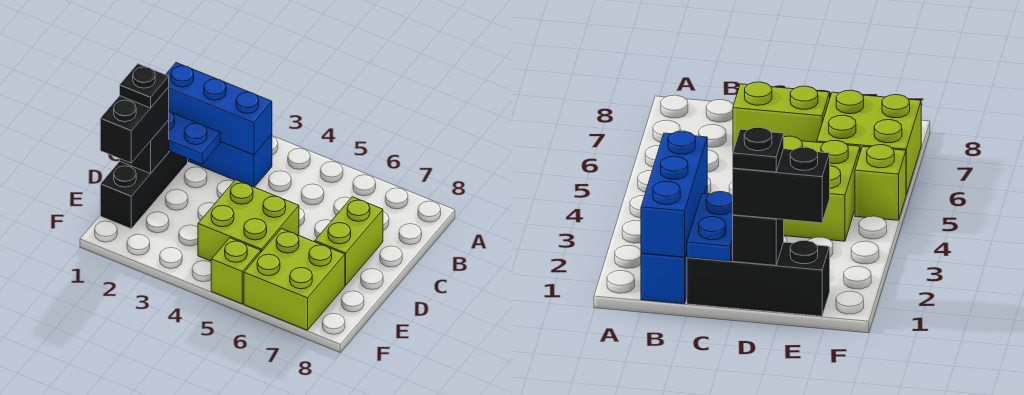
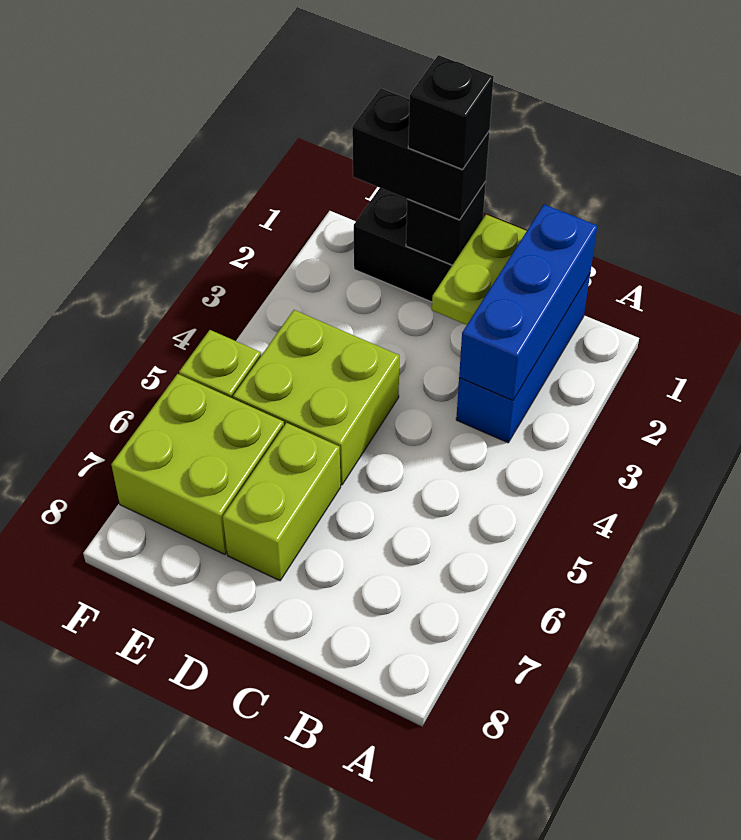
blue 1x2 plate [169,111,220,164] -> lime 1x2 plate [432,215,527,325]
lime 1x2 brick [315,197,383,285] -> lime 1x2 brick turned to [223,423,341,581]
black 1x1 plate [120,64,169,108] -> black 1x1 brick [408,55,494,170]

